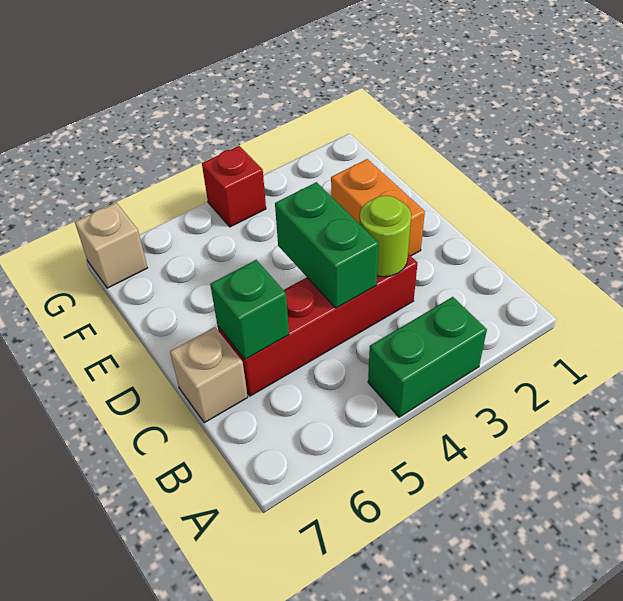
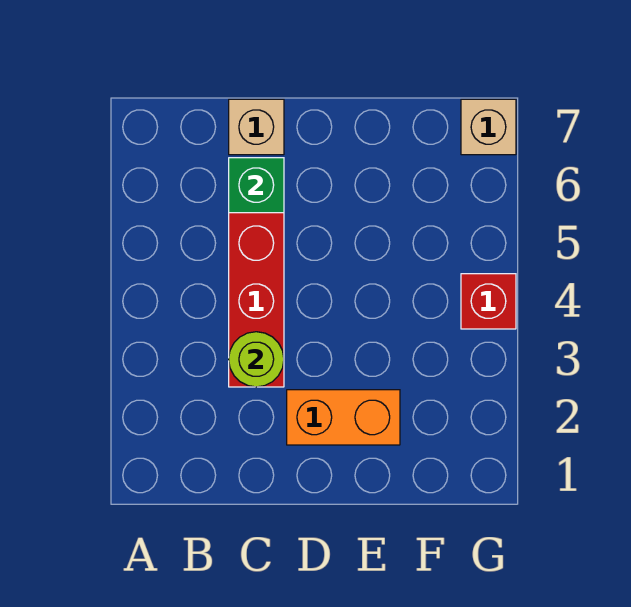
green 1x2 brick [368,297,487,417] -> none
green 1x2 brick [275,182,379,308] -> none

